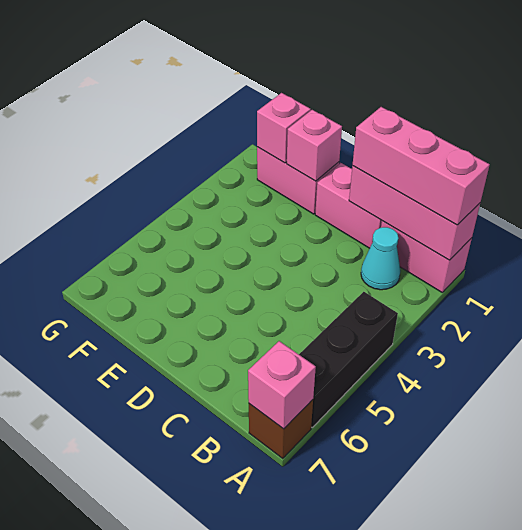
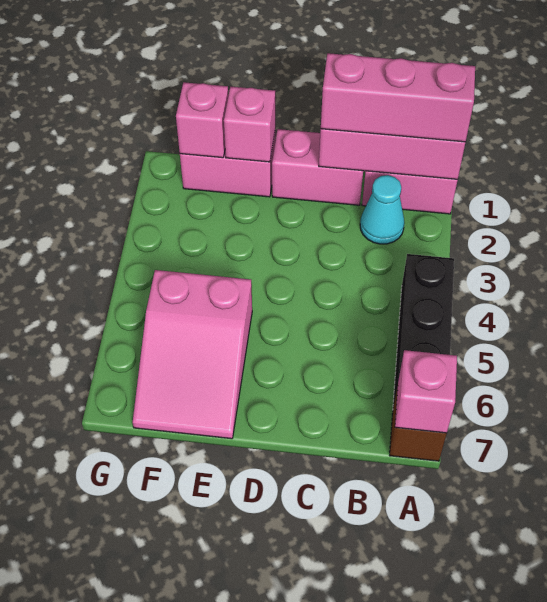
none -> pink 2x3 slope [133,270,252,439]

